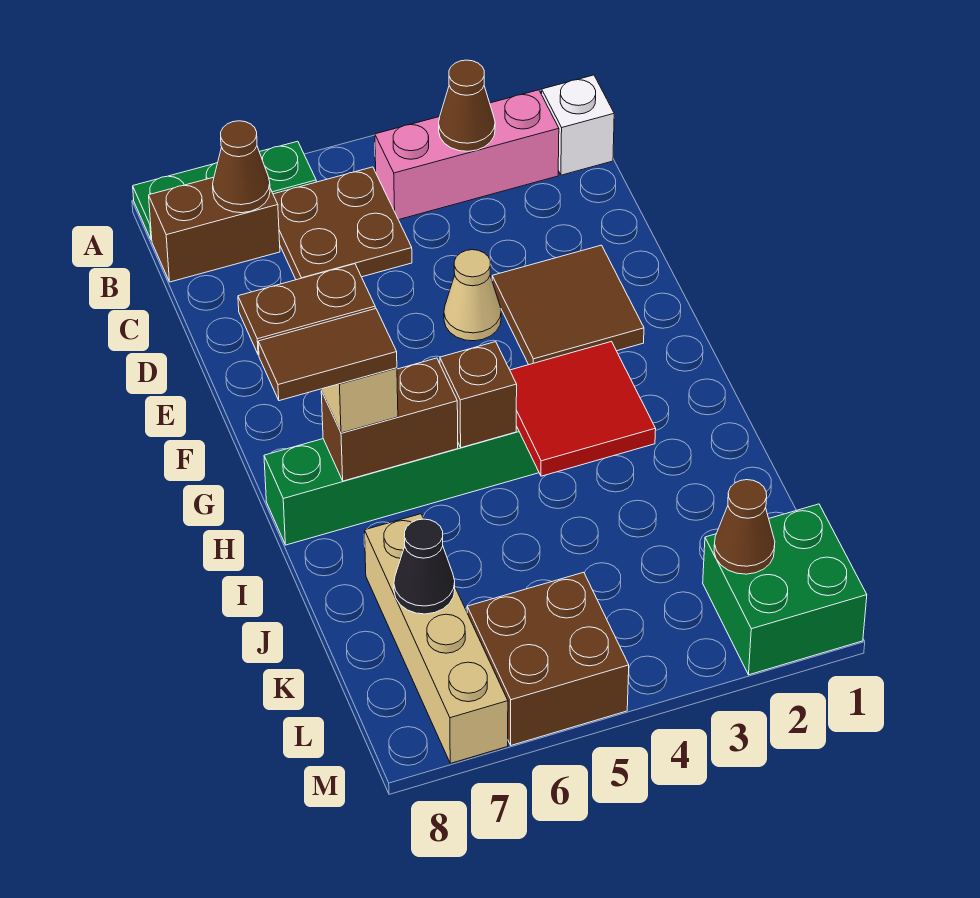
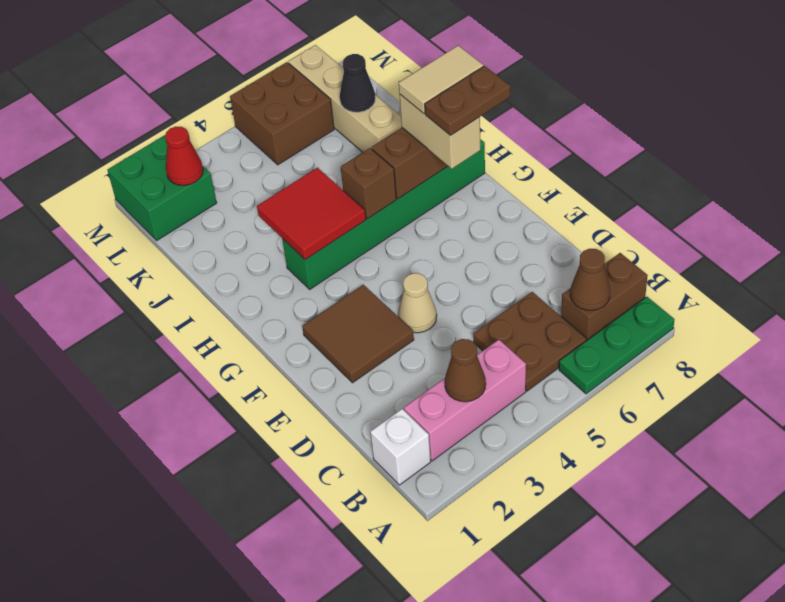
brown 1x2 tile [258,308,397,401] -> tan 1x2 tile [399,45,483,114]
brown 1x1 cone [714,480,775,574] -> red 1x1 cone [165,127,203,185]

